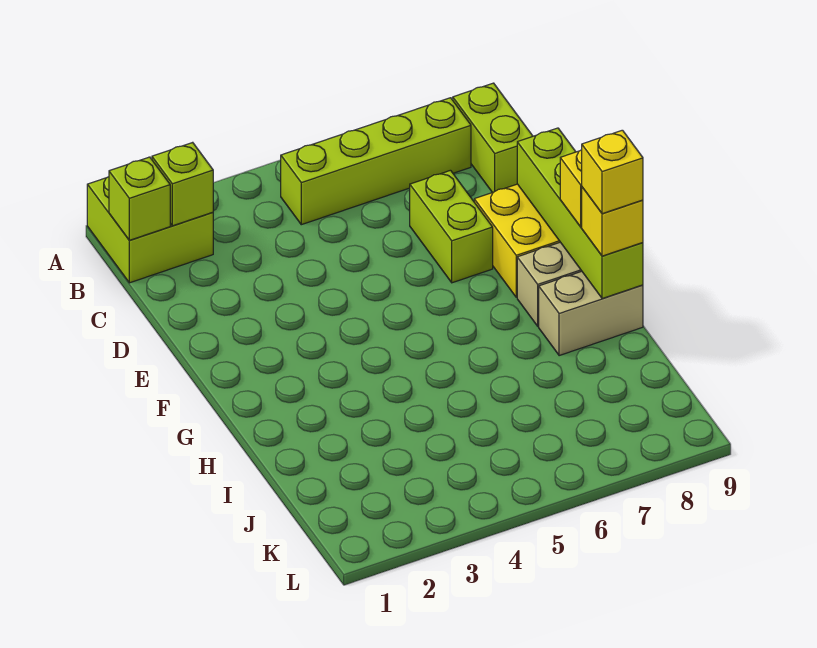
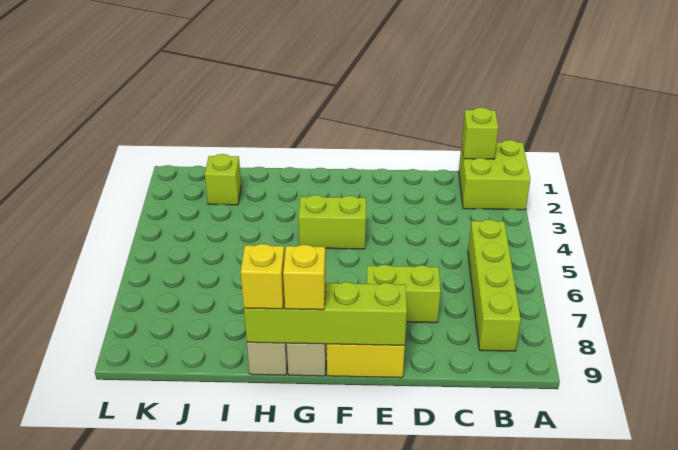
lime 1x1 brick [152,142,213,226] -> lime 1x1 brick moved to [205,154,241,205]
lime 1x2 brick [453,83,533,193] -> lime 1x2 brick moved to [299,195,366,249]
yellow 1x1 brick [582,130,643,214] -> none

